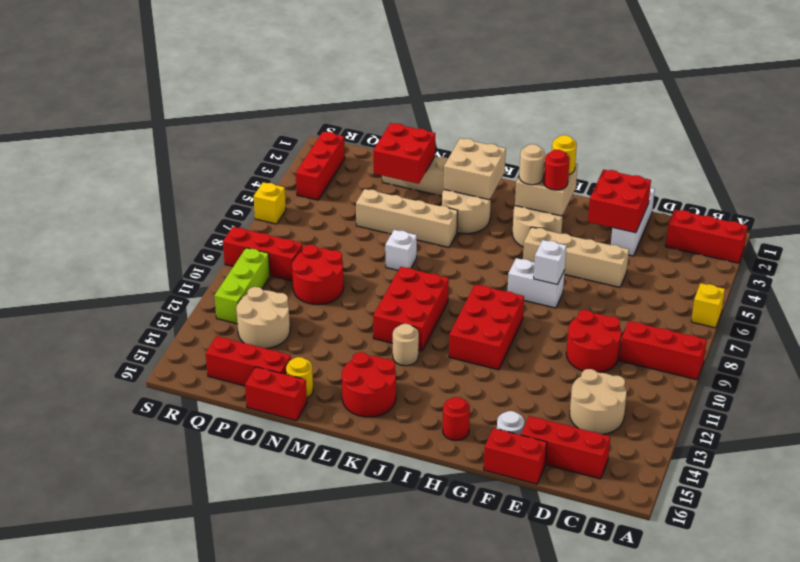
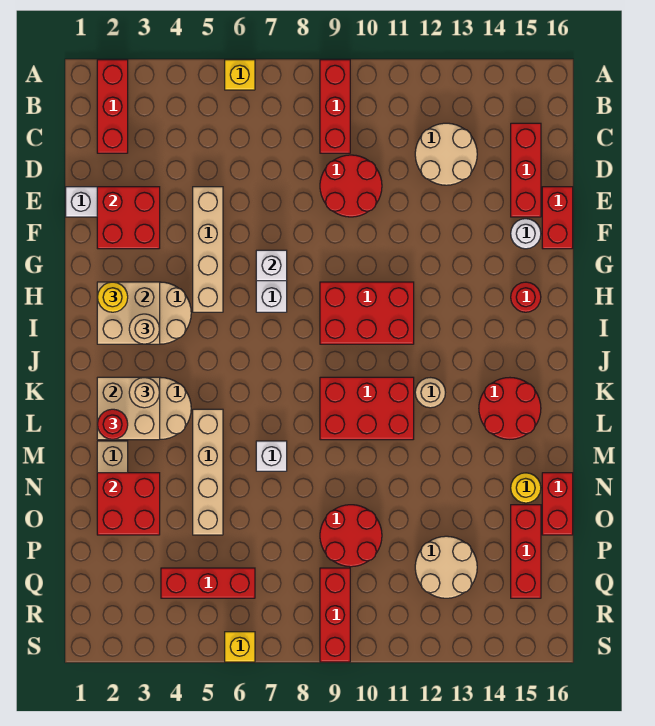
red 1x1 round brick [544,150,570,190] -> red 1x1 round brick moved to [97,409,128,439]
none -> tan 1x1 round brick [129,377,159,408]
red 1x3 brick [296,132,345,200] -> red 1x3 brick moved to [161,568,255,598]
lime 1x3 brick [215,248,270,324] -> none

